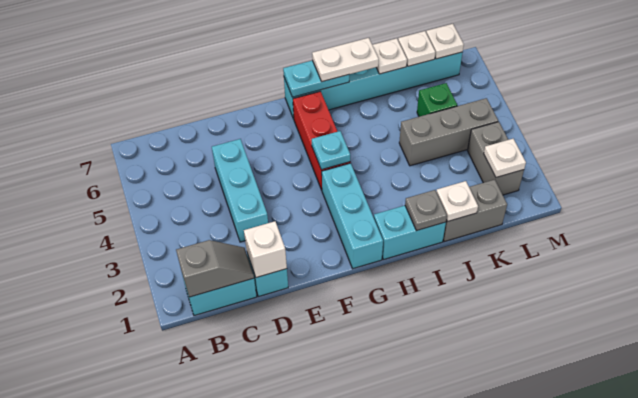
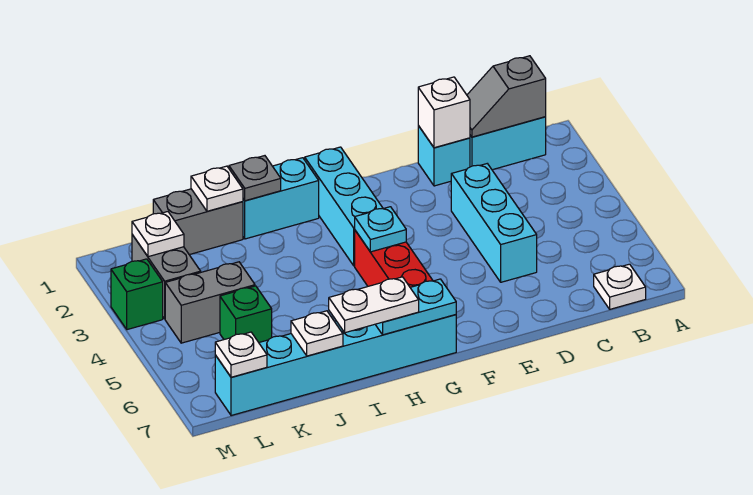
grey 1x3 brick [399,98,498,166] -> grey 1x2 brick [165,262,255,343]
white 1x1 plate [398,31,435,66] -> white 1x1 plate moved to [594,264,646,309]
none -> green 1x1 brick [111,259,163,330]

